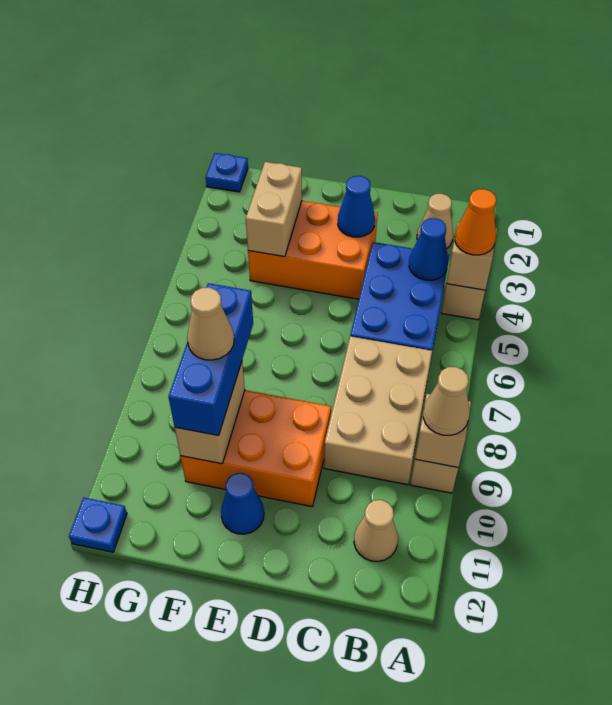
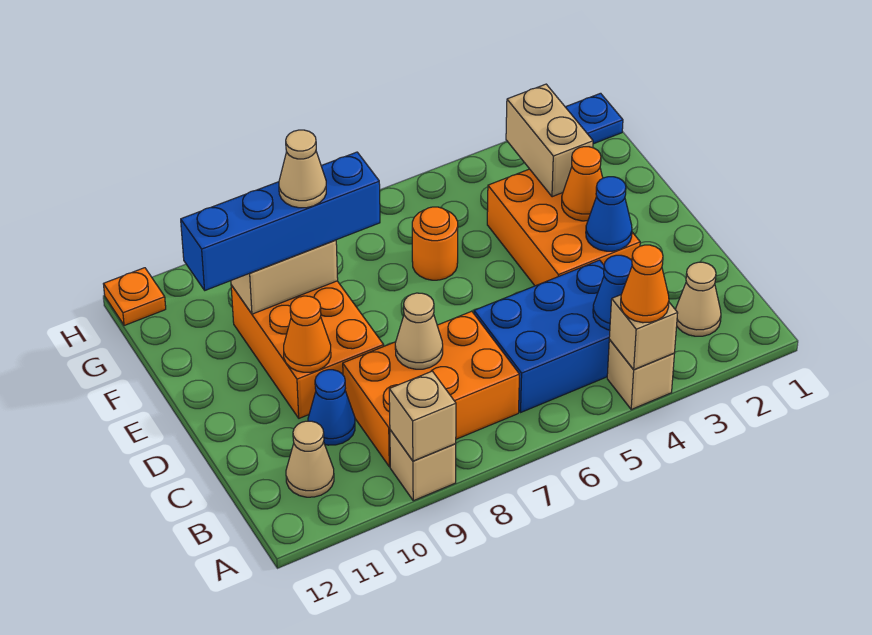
tan 1x1 cone [423,367,470,435] -> tan 1x1 cone moved to [395,293,443,369]
tan 2x3 brick [324,336,432,485] -> orange 2x3 brick [343,311,520,467]
none -> orange 1x1 cone [284,296,331,372]
none -> orange 1x1 cone [562,147,603,221]
blue 1x1 cone [221,473,264,534] -> blue 1x1 cone moved to [308,370,355,445]
tan 1x2 brick [246,162,302,257] -> tan 1x2 brick turned to [506,84,593,197]
none -> orange 1x1 round brick [412,207,458,280]
blue 1x3 brick [168,283,253,436] -> blue 1x4 brick [181,152,380,290]
blue 1x1 plate [69,498,127,552] -> orange 1x1 plate [104,268,166,326]

